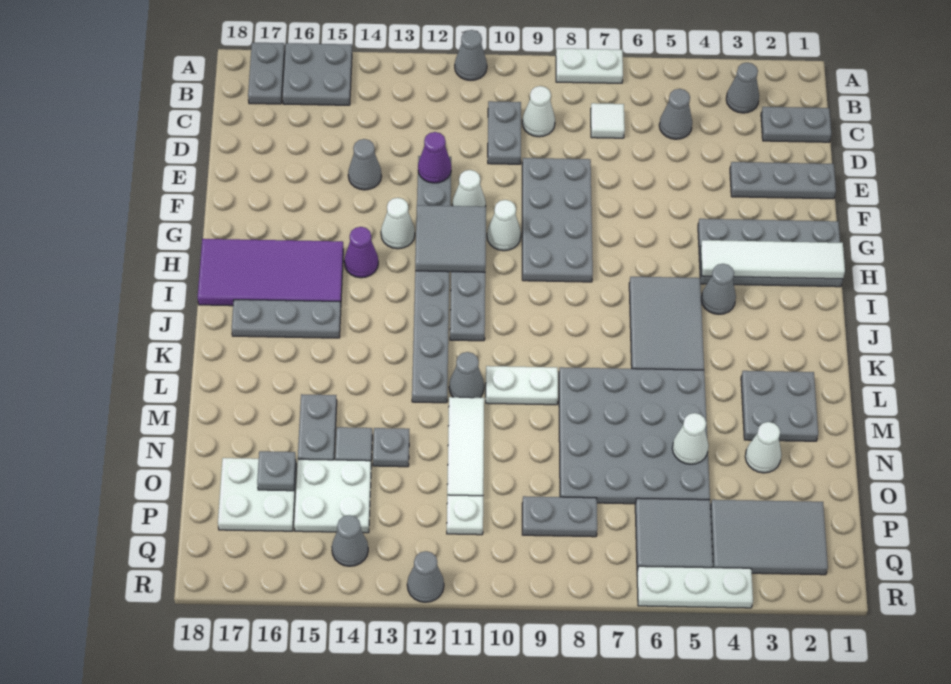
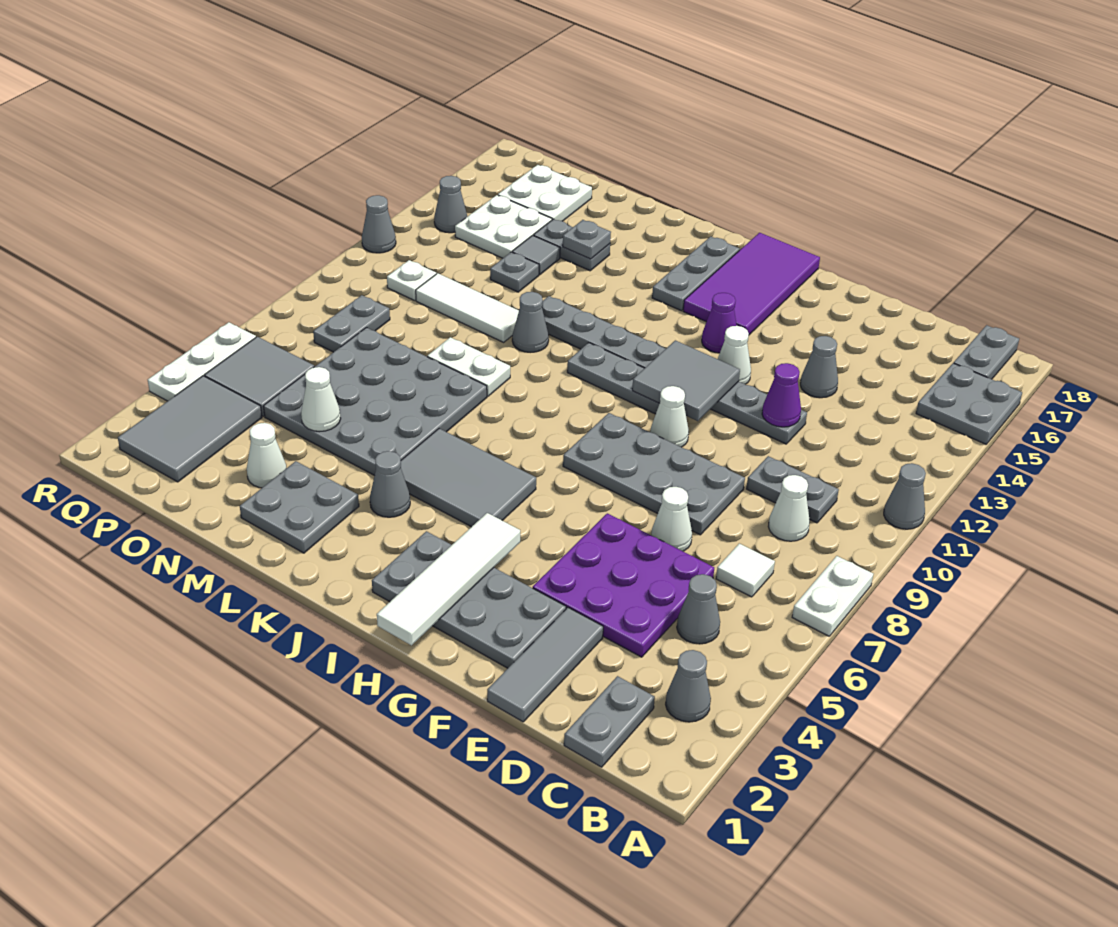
grey 1x2 plate [248,43,285,104] -> grey 1x2 plate turned to [954,325,1019,379]
none -> purple 3x3 plate [533,513,714,657]
grey 1x3 plate [730,162,836,199] -> grey 1x3 tile [487,608,603,722]
white 1x1 cone [452,170,486,207] -> white 1x1 cone moved to [651,487,692,551]
grey 2x4 plate [698,219,843,287] -> grey 2x4 plate turned to [372,531,566,668]
grey 1x1 cone [701,264,736,314] -> grey 1x1 cone moved to [370,451,410,517]
white 1x2 plate [486,366,558,405] -> white 1x2 plate turned to [427,337,510,396]
grey 1x1 plate [257,451,296,491] -> grey 1x1 plate moved to [563,220,611,259]

